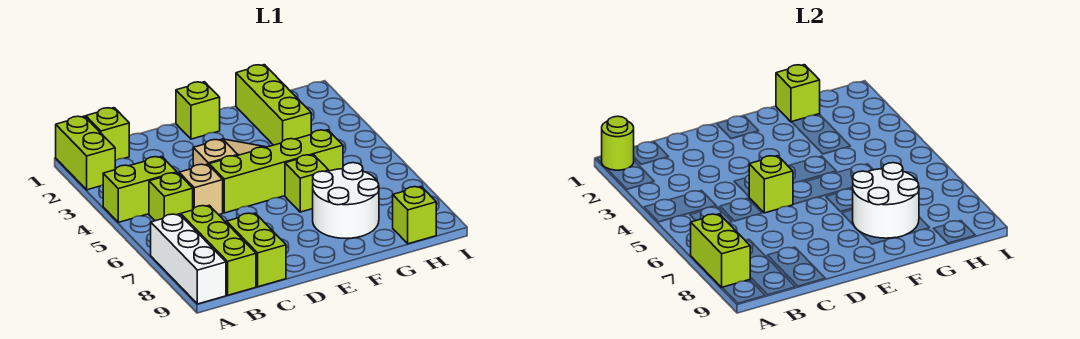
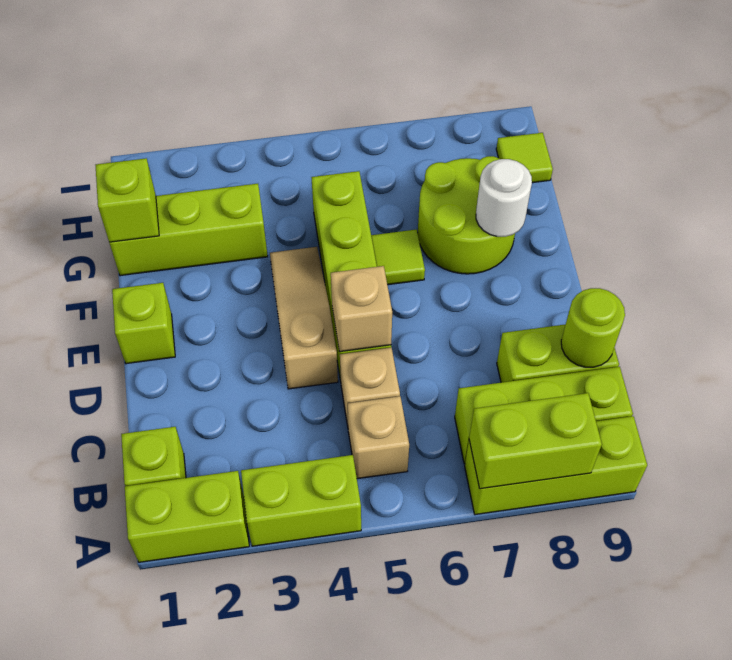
lime 1x1 round brick [602,116,634,170] -> lime 1x1 round brick moved to [561,288,625,367]
lime 1x2 brick [103,157,177,222] -> lime 1x2 brick turned to [241,455,361,546]
white 1x3 brick [151,214,226,304] -> lime 1x3 brick [465,416,647,515]
lime 1x1 brick [149,173,193,221] -> tan 1x1 brick [348,396,409,479]
lime 1x1 brick [749,156,793,213] -> tan 1x1 brick [331,266,392,352]
lime 1x1 brick [285,155,329,212] -> lime 1x1 tile [371,230,425,285]
white 2x2 round brick [313,163,379,238] -> lime 2x2 round brick [418,156,515,274]
white 2x2 round brick [852,163,919,238] -> white 1x1 round brick [476,159,532,237]
lime 1x1 brick [393,187,436,244] -> lime 1x1 tile [496,133,553,183]

